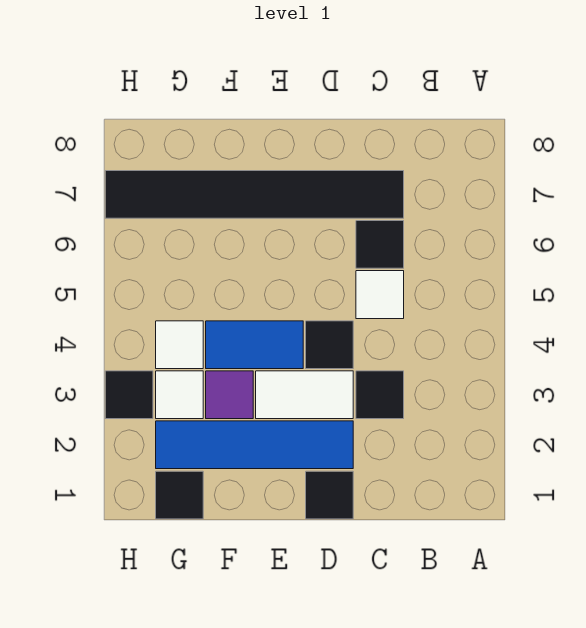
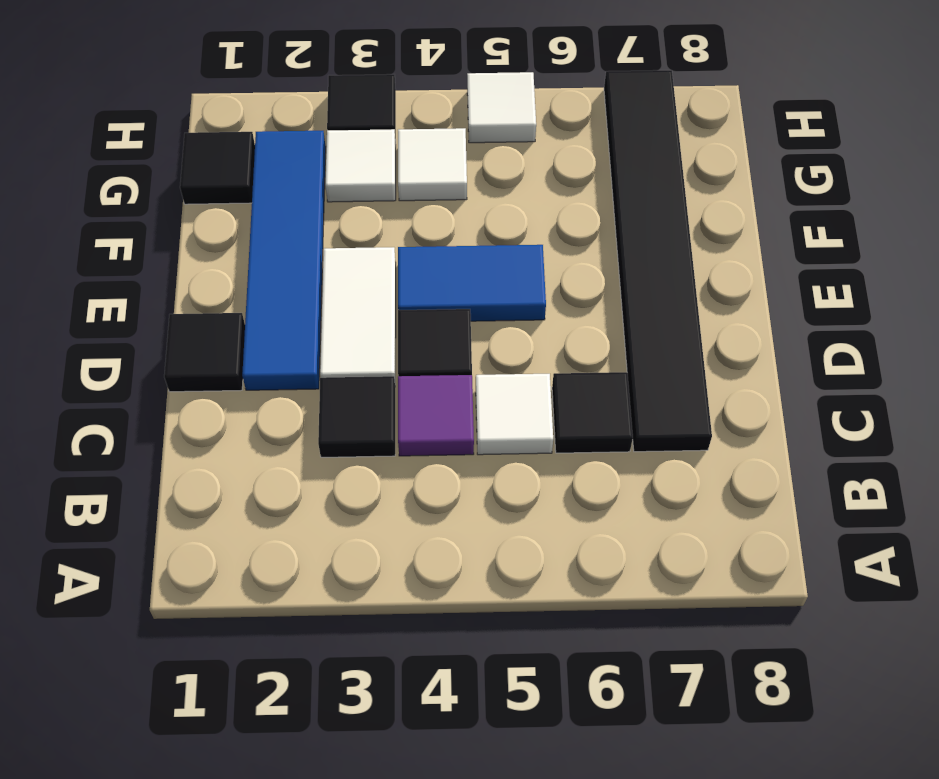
blue 1x2 tile [206,321,303,369] -> blue 1x2 tile turned to [398,245,546,321]
purple 1x1 tile [206,371,253,419] -> purple 1x1 tile moved to [398,375,474,456]
none -> white 1x1 tile [467,72,536,143]

